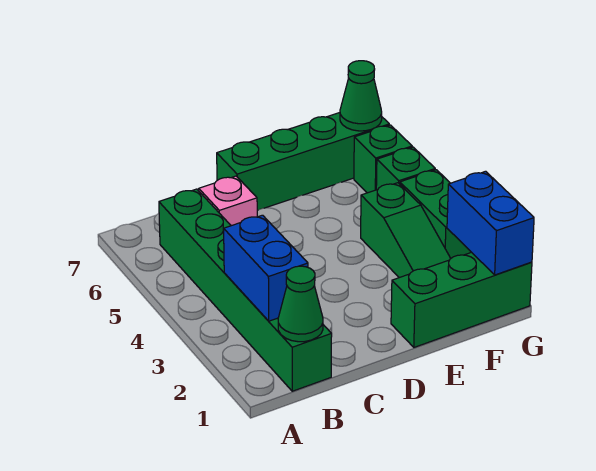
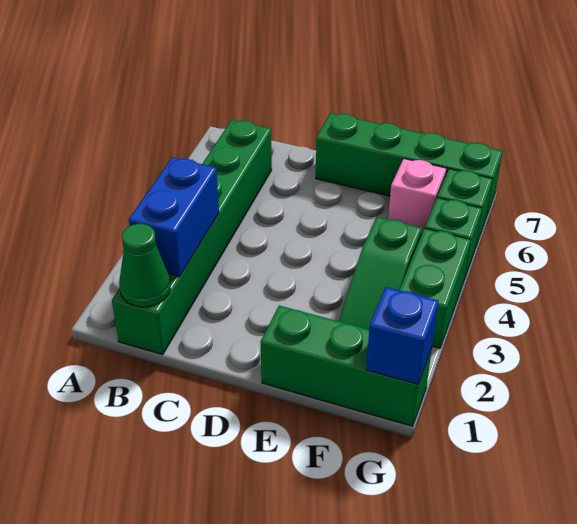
pink 1x1 brick [199,176,258,226] -> pink 1x1 brick moved to [388,159,446,235]
blue 1x2 brick [447,171,534,275] -> blue 1x1 brick [366,287,438,384]
green 1x1 cone [340,61,382,131] -> none

